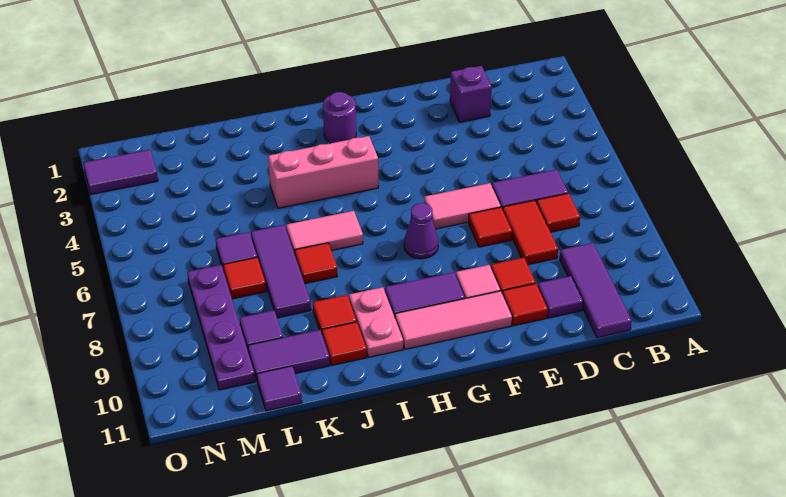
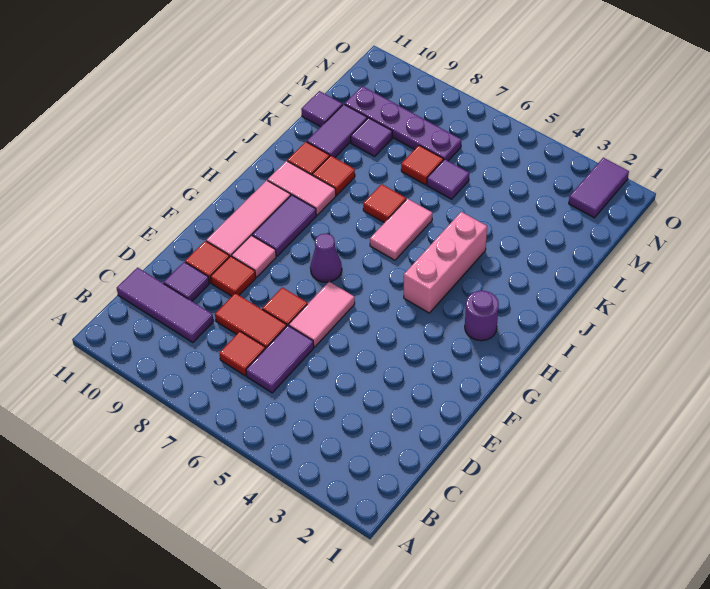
purple 1x1 brick [450,66,492,122] -> none
pink 1x2 plate [349,287,403,357] -> pink 1x2 tile [268,161,336,215]
purple 1x3 tile [251,225,311,318] -> none

